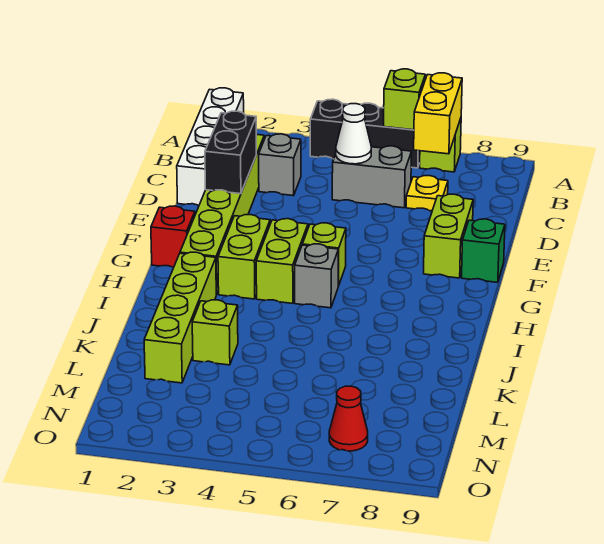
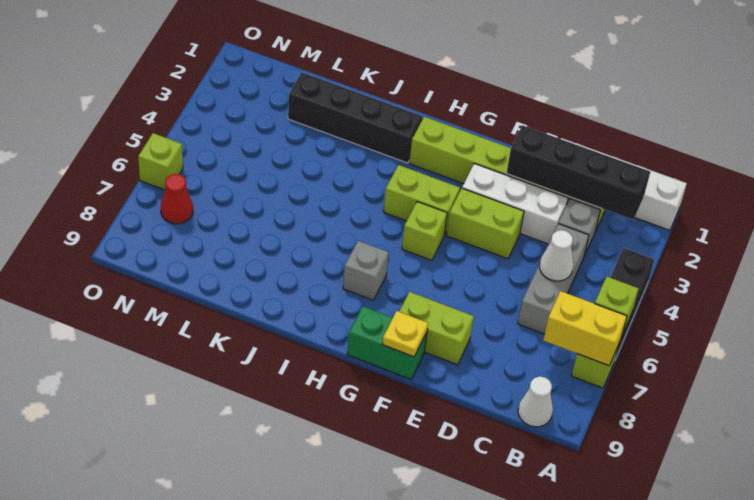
none -> white 1x1 cone [518,376,553,427]
grey 1x2 brick [332,146,412,208] -> grey 1x3 brick [518,224,589,334]
yellow 1x1 plate [406,176,448,211] -> yellow 1x1 plate moved to [382,311,428,357]
black 1x2 brick [205,111,256,194] -> black 1x4 brick [507,125,650,220]
none -> white 1x3 brick [462,164,568,244]
green 1x1 brick [462,219,505,282] -> green 1x2 brick [347,306,427,379]
red 1x1 brick [151,206,195,268] -> none
lime 1x2 brick [218,215,270,299] -> lime 1x2 brick moved to [446,188,524,259]
grey 1x1 brick [295,244,338,308] -> grey 1x1 brick moved to [343,241,389,300]
lime 1x4 brick [144,252,217,383] -> black 1x4 brick [288,72,423,163]
lime 1x1 brick [192,300,238,365] -> lime 1x1 brick moved to [138,133,183,190]

